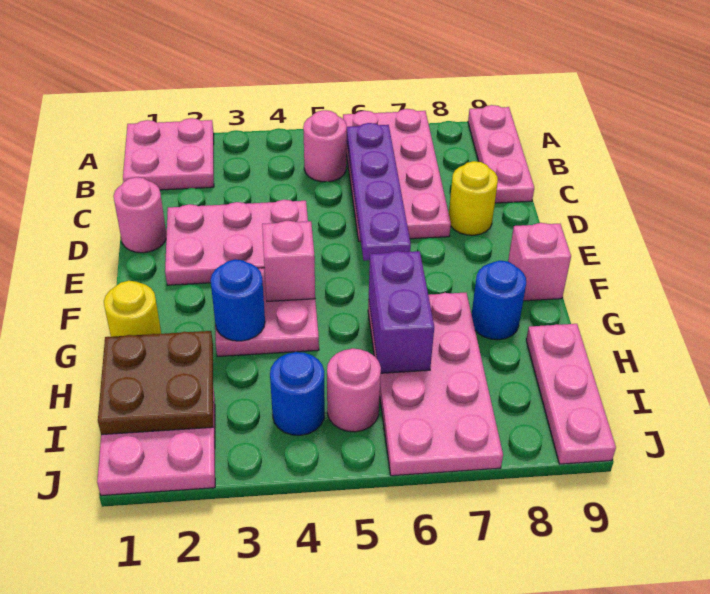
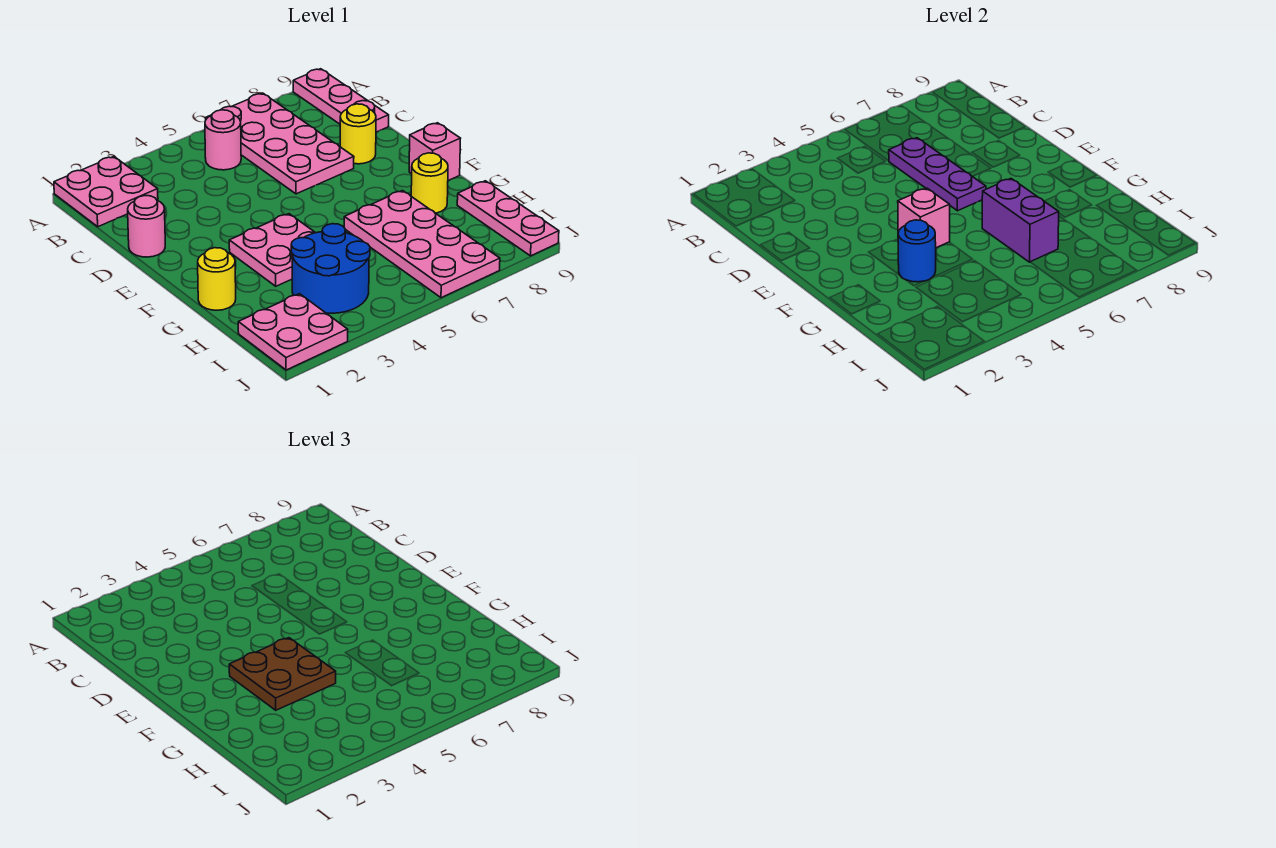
purple 1x4 plate [347,123,411,261] -> purple 1x3 plate [889,138,986,211]
pink 2x3 plate [165,200,308,285] -> none
blue 1x1 round brick [472,261,526,340] -> yellow 1x1 round brick [411,153,448,213]
brown 2x2 plate [98,331,213,435] -> brown 2x2 plate moved to [229,638,336,710]
blue 1x1 round brick [270,352,325,435] -> blue 2x2 round brick [291,224,370,313]
pink 1x1 round brick [327,348,381,432] -> none

